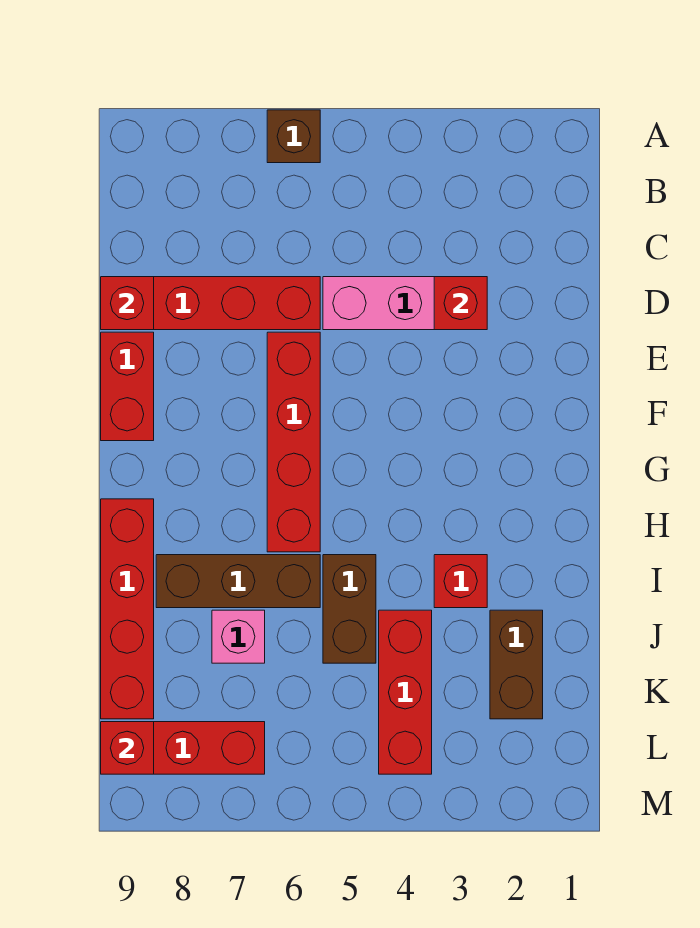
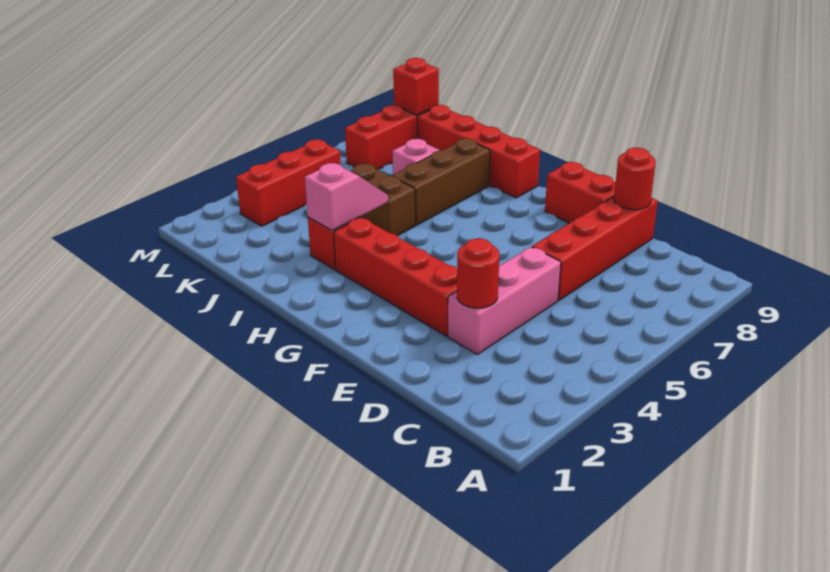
brown 1x1 brick [267,110,320,163] -> none
red 1x1 brick [434,277,487,330] -> red 1x1 round brick [457,239,499,308]
red 1x1 brick [101,277,154,330] -> red 1x1 round brick [614,148,656,210]
red 1x4 brick [267,332,320,552] -> red 1x4 brick moved to [334,218,457,336]
none -> pink 1x2 slope [305,163,388,231]
brown 1x2 brick [490,610,543,719] -> none
red 1x3 brick [379,610,432,774] -> red 1x3 brick turned to [236,140,341,226]

